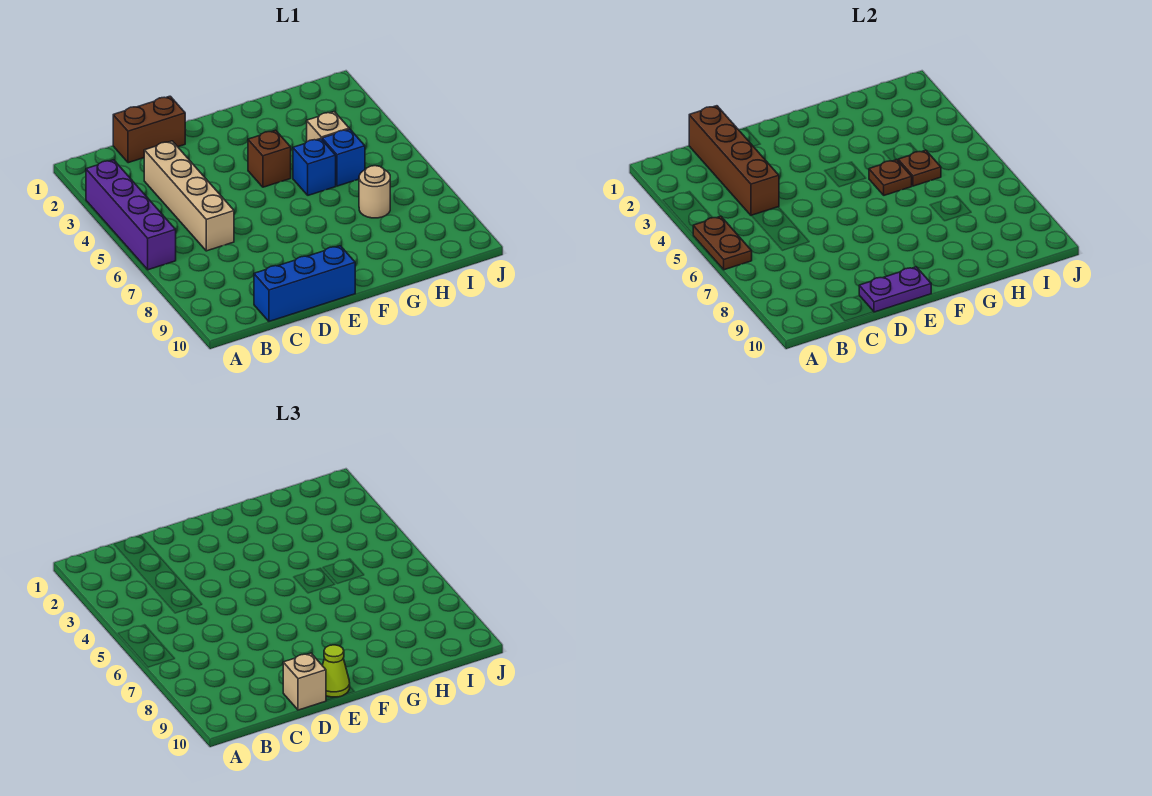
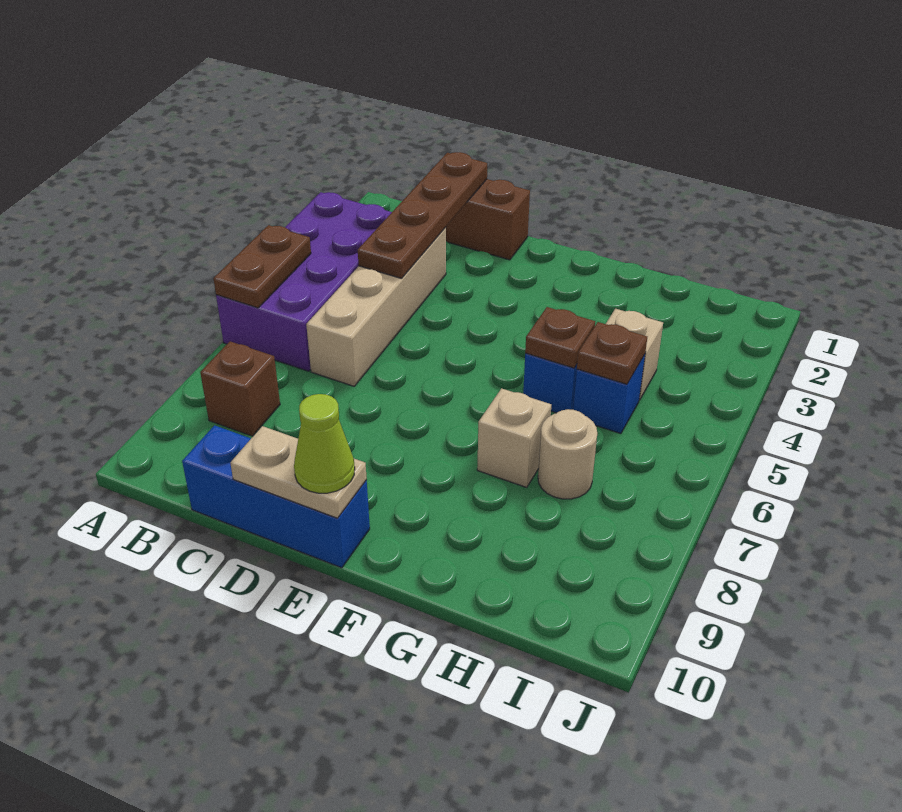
purple 1x4 brick [86,160,176,270] -> purple 2x4 brick [216,192,392,371]
brown 1x4 brick [689,106,779,216] -> brown 1x4 plate [358,152,487,278]
purple 1x2 plate [859,267,931,312] -> tan 1x2 plate [230,426,367,518]
tan 1x1 brick [283,653,326,710] -> tan 1x1 brick moved to [477,388,551,488]
brown 1x1 brick [248,130,291,187] -> brown 1x1 brick moved to [200,341,280,436]

